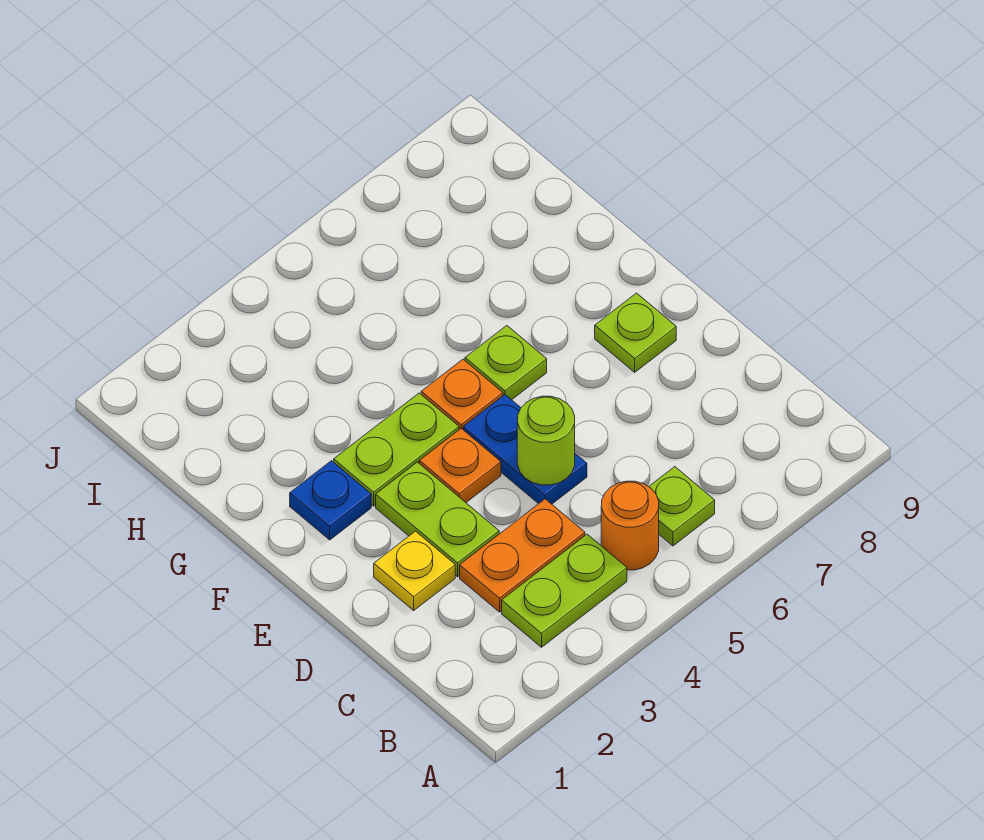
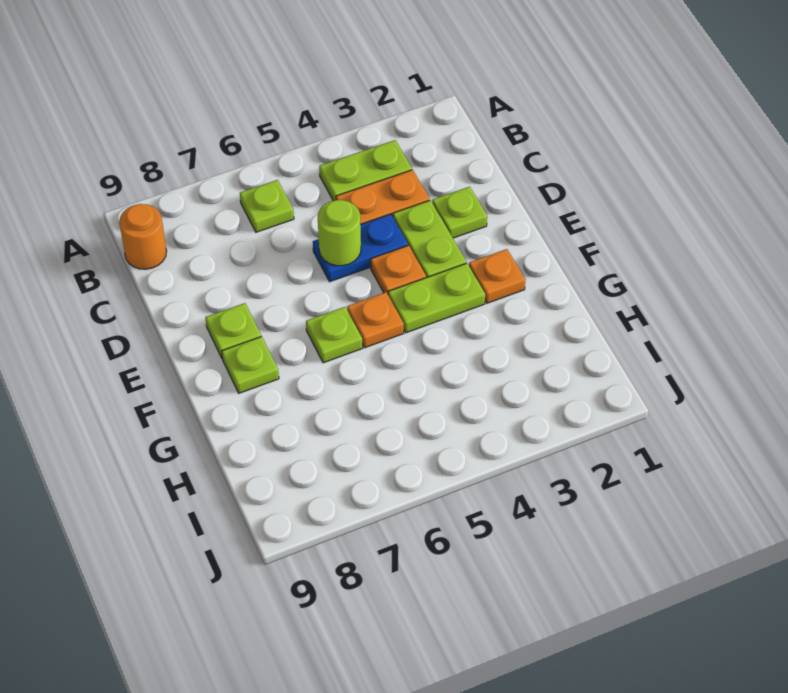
orange 1x1 round brick [601,481,659,570] -> orange 1x1 round brick moved to [119,204,167,269]
yellow 1x1 plate [374,531,455,610] -> lime 1x1 plate [432,187,487,238]
blue 1x2 plate [463,395,587,504] -> blue 1x2 plate turned to [313,214,408,282]
blue 1x1 plate [290,461,371,540] -> orange 1x1 plate [469,249,525,303]
none -> lime 1x1 plate [222,336,279,393]

